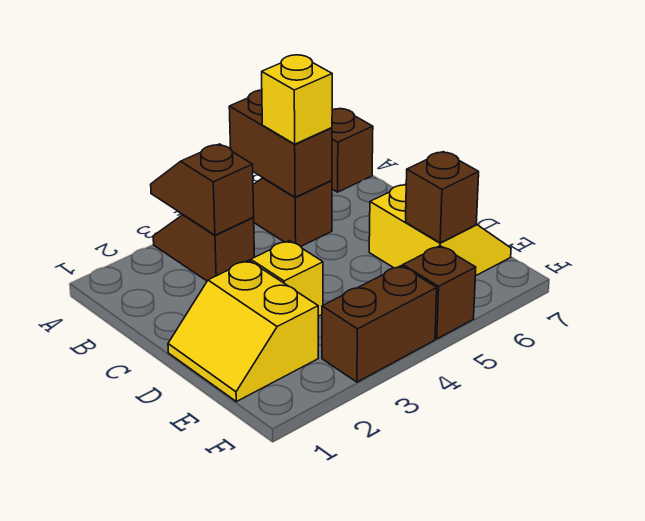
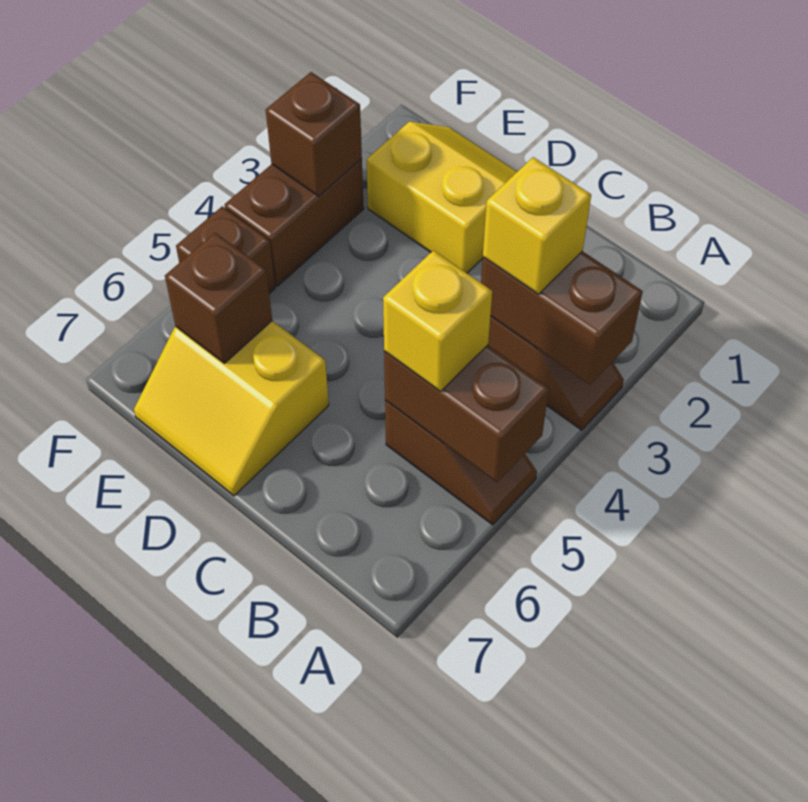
brown 1x2 slope [151,144,254,235] -> brown 1x2 brick [481,251,643,385]
brown 1x1 brick [332,109,373,192] -> brown 1x1 brick moved to [266,72,362,196]
yellow 1x1 brick [251,241,323,316] -> yellow 1x1 brick moved to [483,157,591,294]

